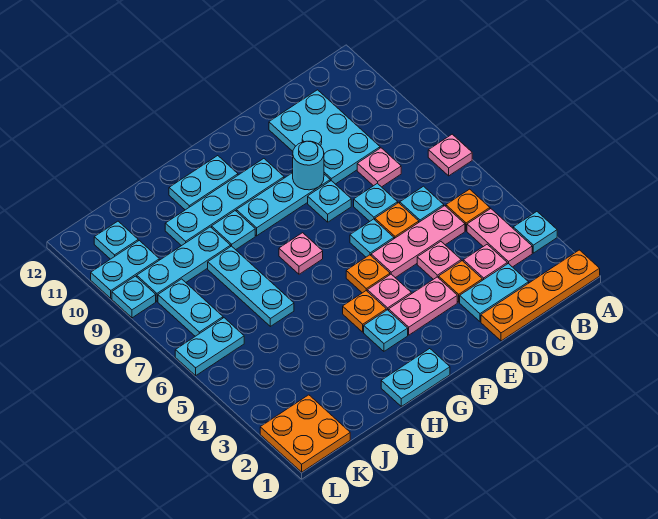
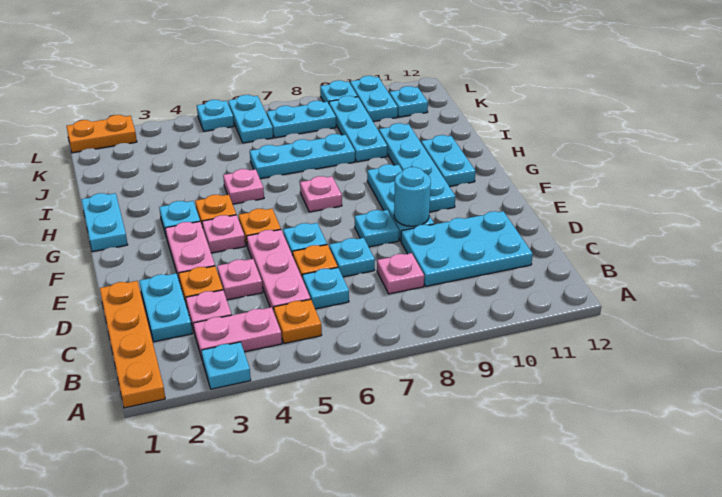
pink 1x1 plate [428,134,472,176] -> pink 1x1 plate moved to [223,169,264,204]
cyan 1x1 plate [212,211,255,250] -> cyan 1x1 plate moved to [197,100,234,131]
orange 2x2 plate [260,395,350,472] -> orange 1x2 plate [66,115,137,153]

